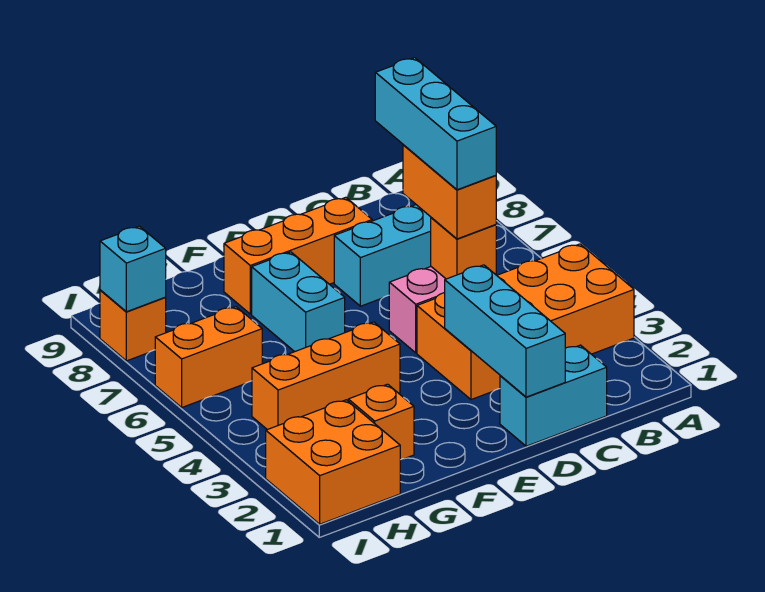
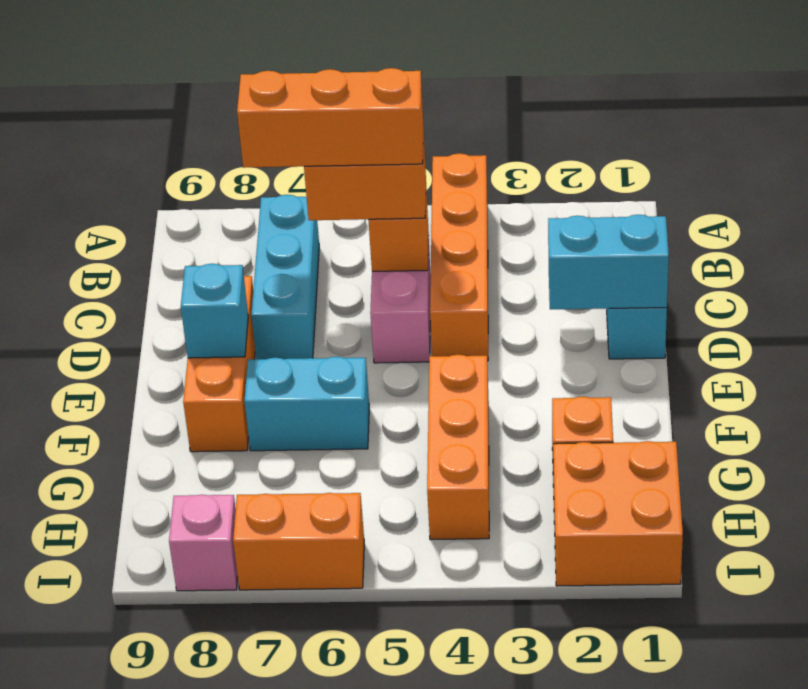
orange 2x4 brick [417,244,634,400] -> orange 1x4 brick [430,153,488,361]
cyan 1x3 brick [375,58,496,190] -> orange 1x3 brick [237,68,423,168]
cyan 1x3 brick [445,265,565,397] -> cyan 1x2 brick [548,215,669,309]
orange 1x2 brick [155,307,262,407] -> orange 1x2 brick turned to [233,493,364,590]
orange 1x1 brick [100,290,166,361] -> pink 1x1 brick [169,495,238,591]
cyan 1x1 brick [100,226,166,312] -> cyan 1x1 brick moved to [181,264,248,358]

